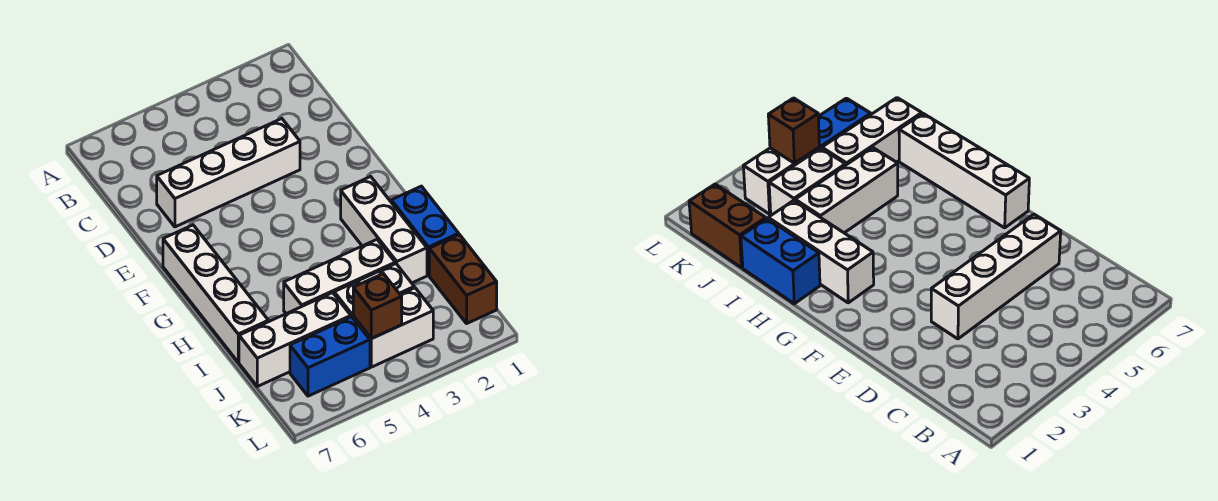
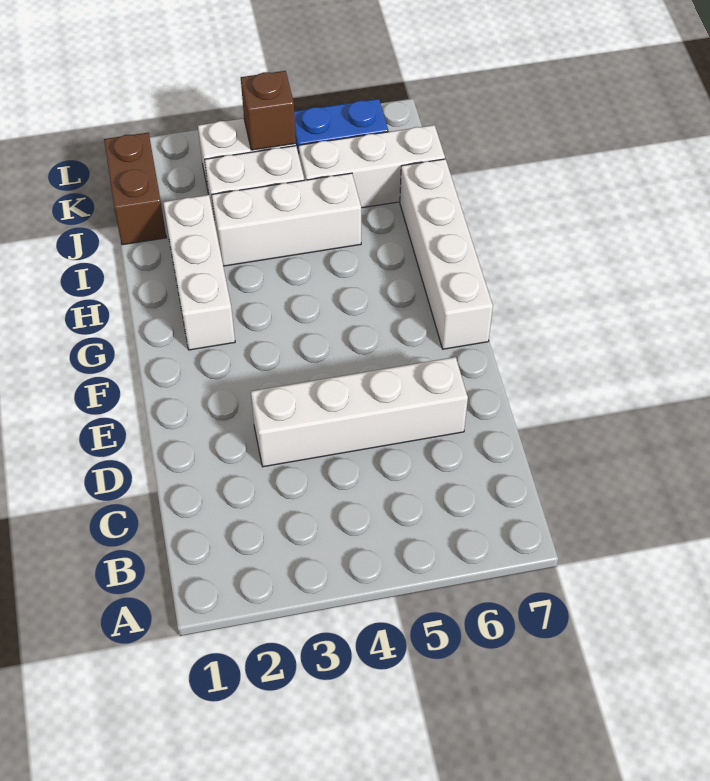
blue 1x2 brick [391,186,459,275] -> none

